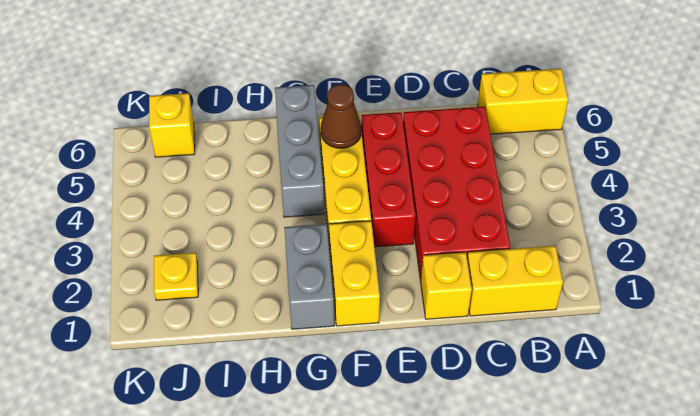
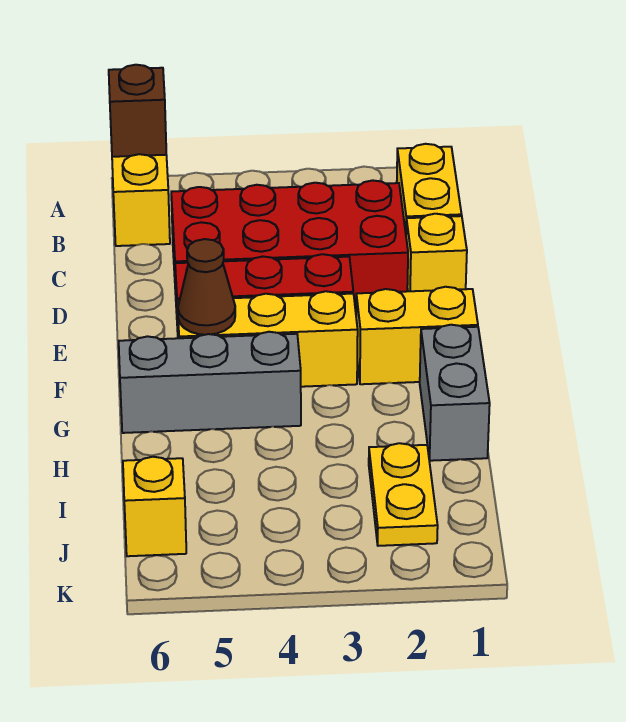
none -> brown 1x1 brick [109,65,166,157]
grey 1x2 brick [284,224,334,329] -> grey 1x2 brick turned to [420,325,490,461]
yellow 1x1 plate [154,253,198,300] -> yellow 1x2 plate [369,443,438,546]

